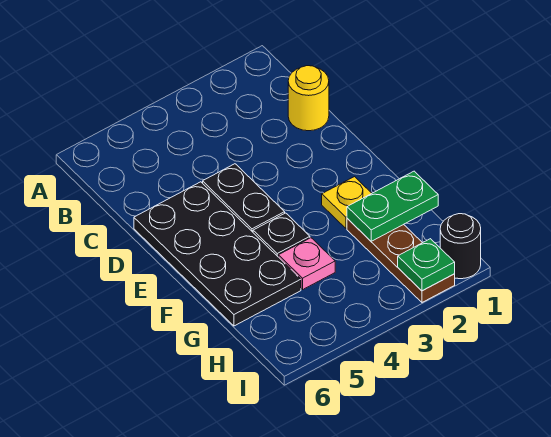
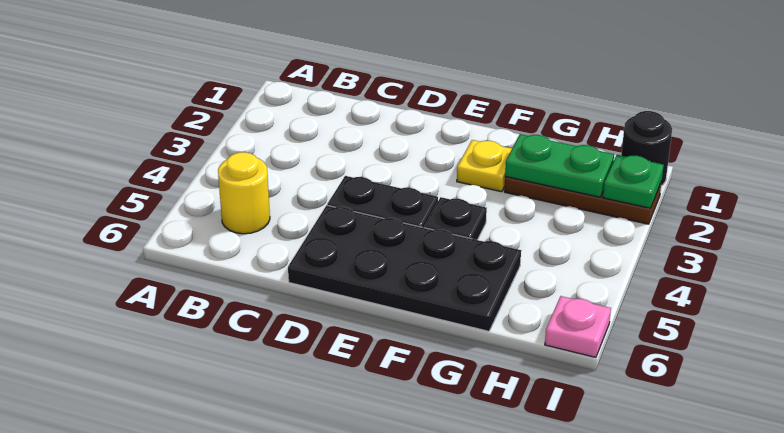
yellow 1x1 round brick [288,66,329,131] -> yellow 1x1 round brick moved to [218,152,270,234]
green 1x2 plate [347,171,438,241] -> green 1x2 plate turned to [505,134,614,197]
pink 1x1 plate [278,238,335,289] -> pink 1x1 plate moved to [545,296,611,357]

